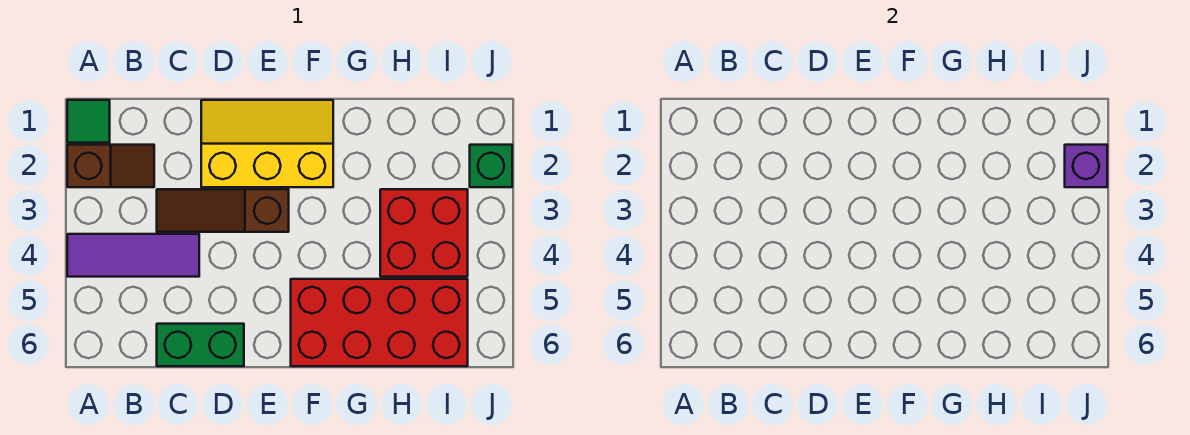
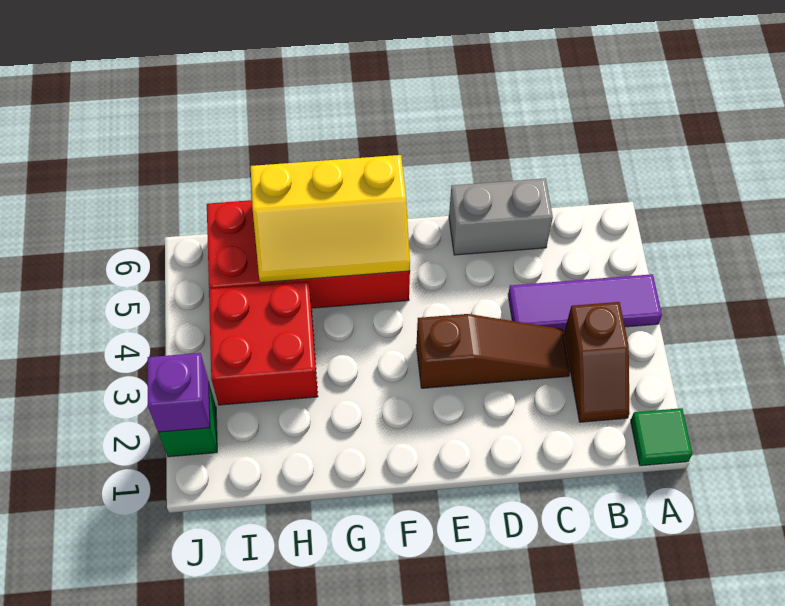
brown 1x2 slope [67,145,154,187] -> brown 1x2 slope turned to [564,302,630,422]
green 1x2 brick [157,324,244,366] -> grey 1x2 brick [449,178,553,255]
yellow 2x3 slope [201,100,333,187] -> yellow 2x3 slope moved to [251,155,410,283]

